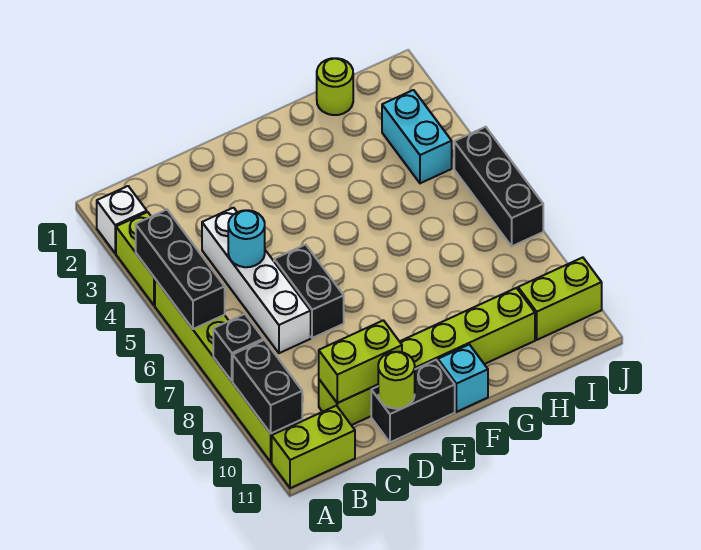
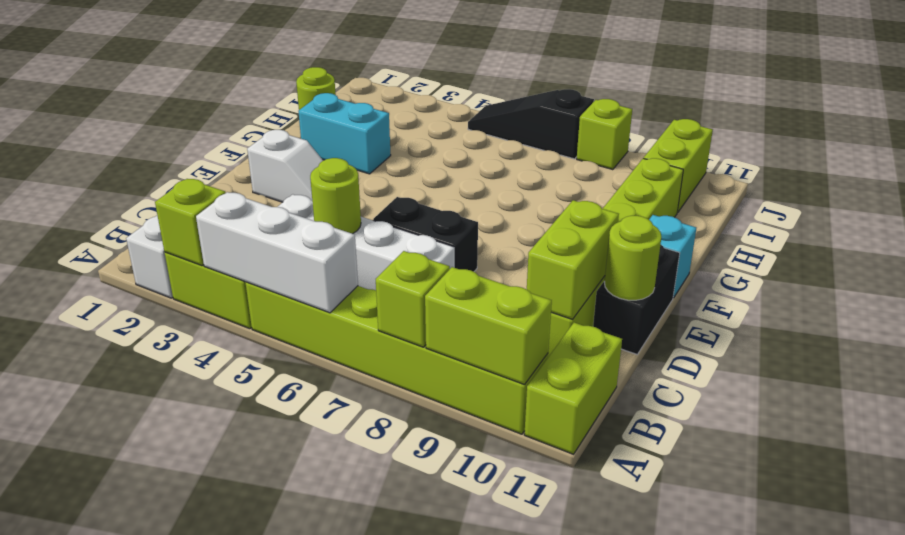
none -> lime 1x1 brick [155,179,226,266]
black 1x3 brick [136,210,225,329] -> white 1x3 brick [196,192,358,313]
black 1x1 brick [213,314,263,381] -> lime 1x1 brick [376,251,450,347]
black 1x2 brick [233,340,302,433] -> lime 1x2 brick [425,267,552,385]
cyan 1x1 round brick [228,210,265,267] -> lime 1x1 round brick [310,158,361,234]
none -> white 1x2 slope [247,130,323,202]
cyan 1x2 brick [382,90,452,183] -> cyan 1x2 brick moved to [298,93,391,174]
black 1x3 brick [454,127,543,246] -> black 1x3 slope [468,89,594,159]
none -> lime 1x1 brick [577,99,632,170]

